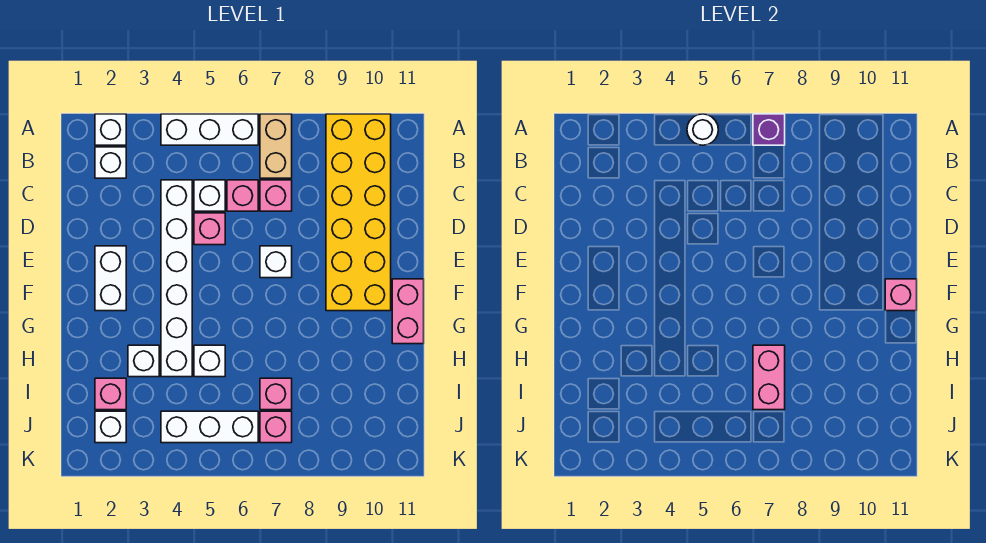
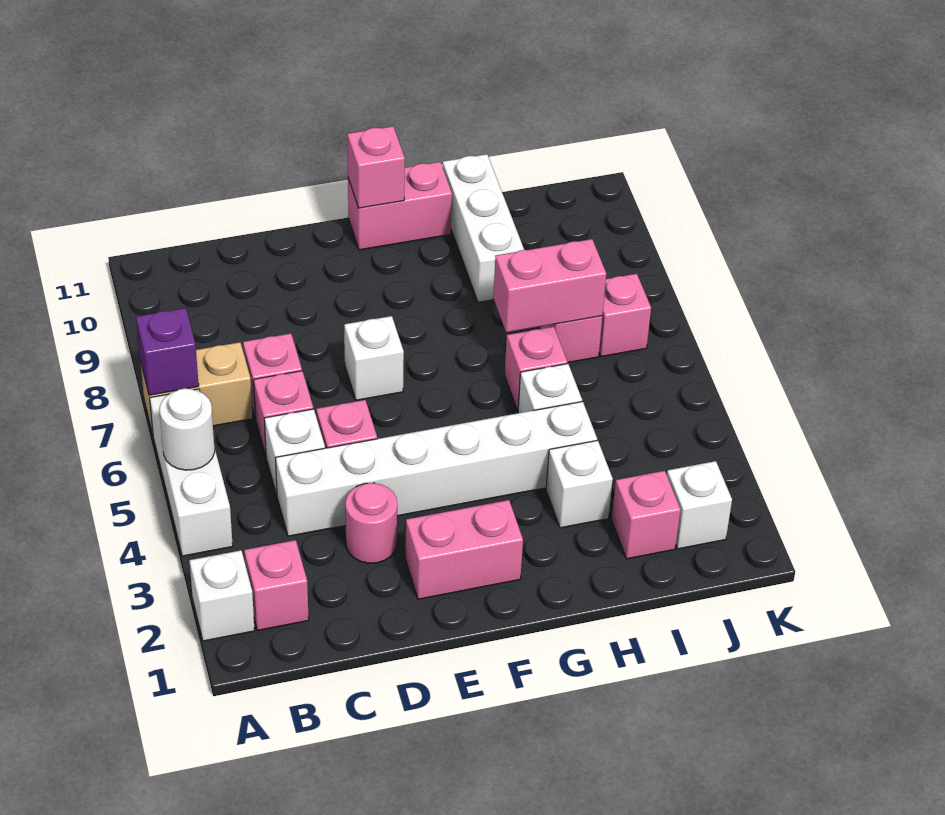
yellow 2x6 brick [326,114,391,311] -> none
white 1x1 brick [95,147,126,178] -> pink 1x1 brick [244,540,309,630]
none -> pink 1x1 round brick [345,483,397,563]
white 1x2 brick [95,246,126,311] -> pink 1x2 brick [405,500,523,599]
none -> pink 1x1 brick [505,327,568,411]
white 1x3 brick [161,411,258,443] -> white 1x3 brick moved to [443,154,524,302]

